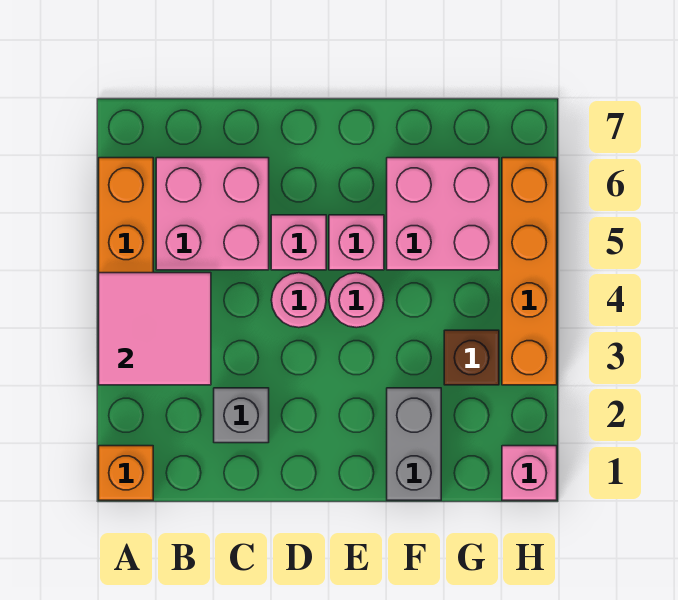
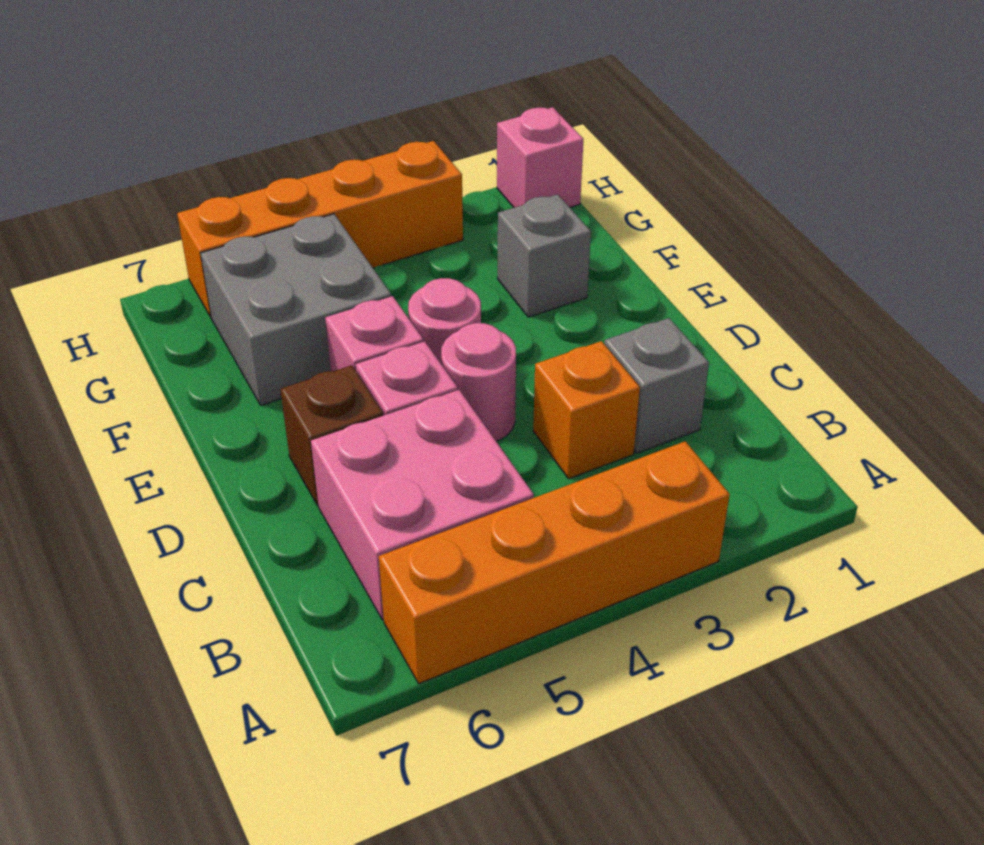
orange 1x1 brick [99,446,153,500] -> orange 1x1 brick moved to [533,341,640,479]
pink 2x2 tile [99,273,211,385] -> none
grey 1x2 brick [387,388,441,500] -> grey 1x1 brick [498,195,591,317]
pink 2x2 brick [387,158,499,270] -> grey 2x2 brick [201,214,391,405]
brown 1x1 brick [444,330,499,385] -> brown 1x1 brick moved to [280,365,383,505]

